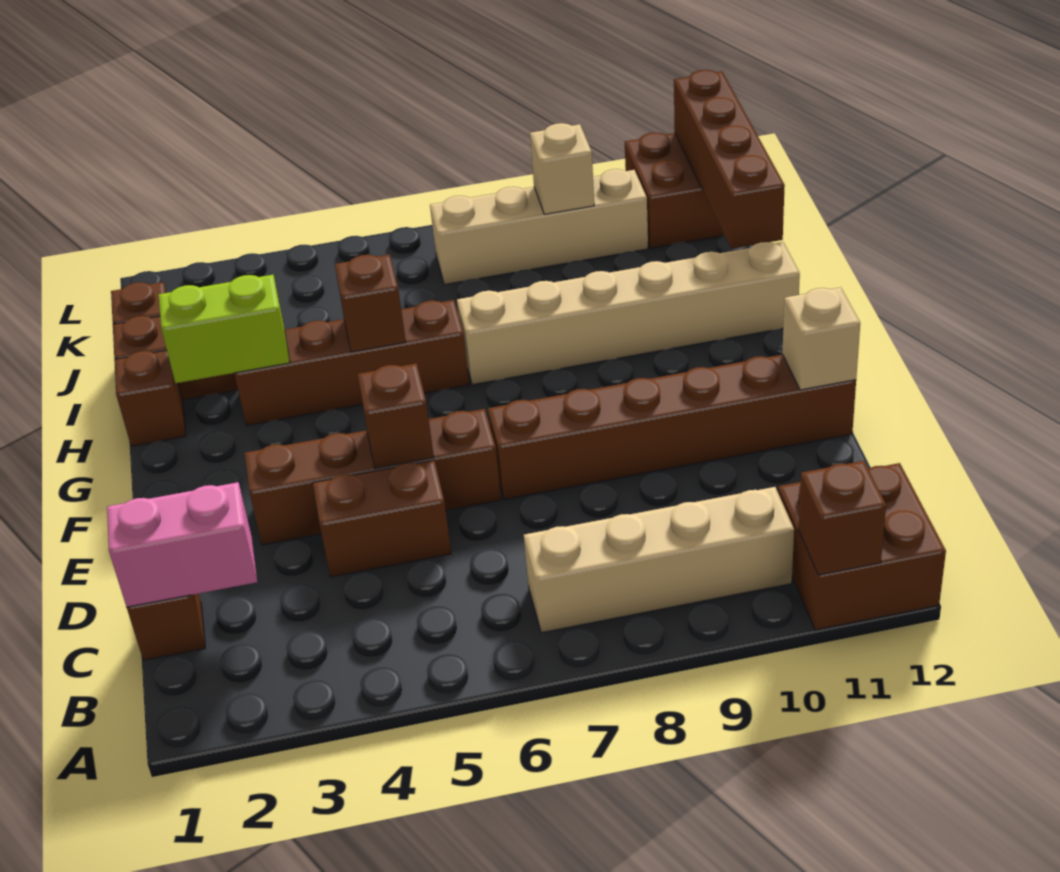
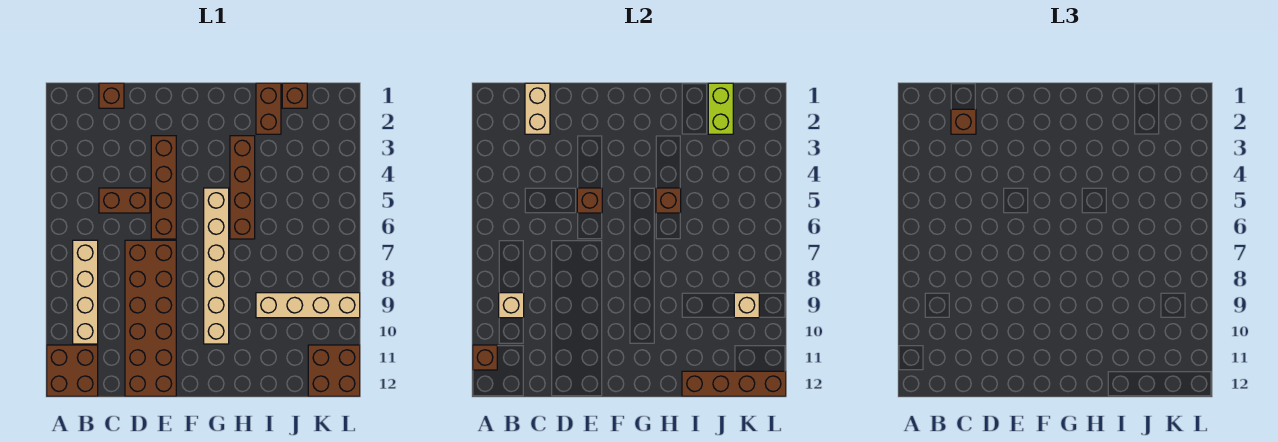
pink 1x2 brick [107,482,257,607] -> tan 1x2 brick [525,83,550,134]
brown 1x2 brick [313,460,451,577] -> brown 1x2 brick turned to [99,188,150,213]
brown 1x6 brick [488,354,856,499] -> brown 2x6 brick [125,240,176,396]
tan 1x1 brick [783,287,860,390] -> tan 1x1 brick moved to [499,293,524,318]
brown 1x1 brick [114,350,186,446] -> brown 1x1 brick moved to [951,109,976,134]
lime 1x2 brick [159,275,290,383] -> lime 1x2 brick moved to [708,83,733,134]
tan 1x6 brick [457,242,800,385] -> tan 1x6 brick moved to [204,188,229,344]
tan 1x4 brick [430,169,648,285] -> tan 1x4 brick turned to [256,293,360,318]

